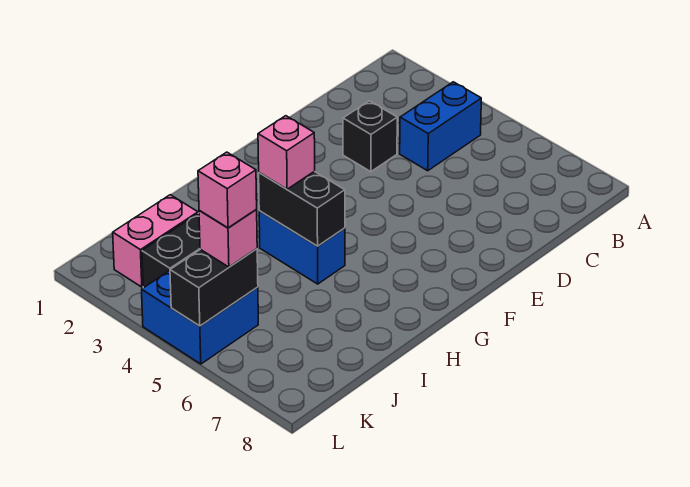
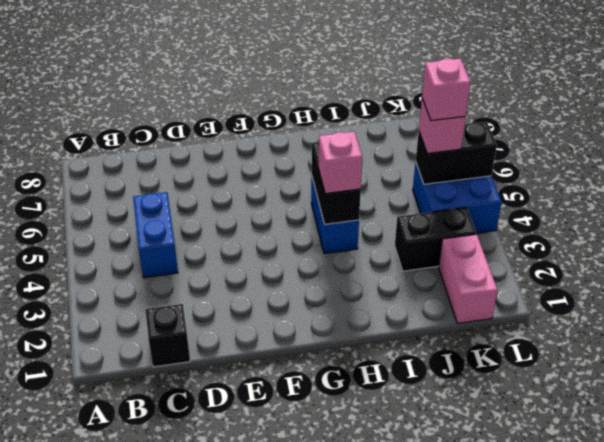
blue 1x2 brick [400,82,481,171] -> blue 1x2 brick turned to [133,192,178,278]
black 1x1 brick [343,101,397,172] -> black 1x1 brick moved to [145,304,190,367]
pink 1x2 brick [113,195,198,287] -> pink 1x2 brick turned to [439,234,498,324]

